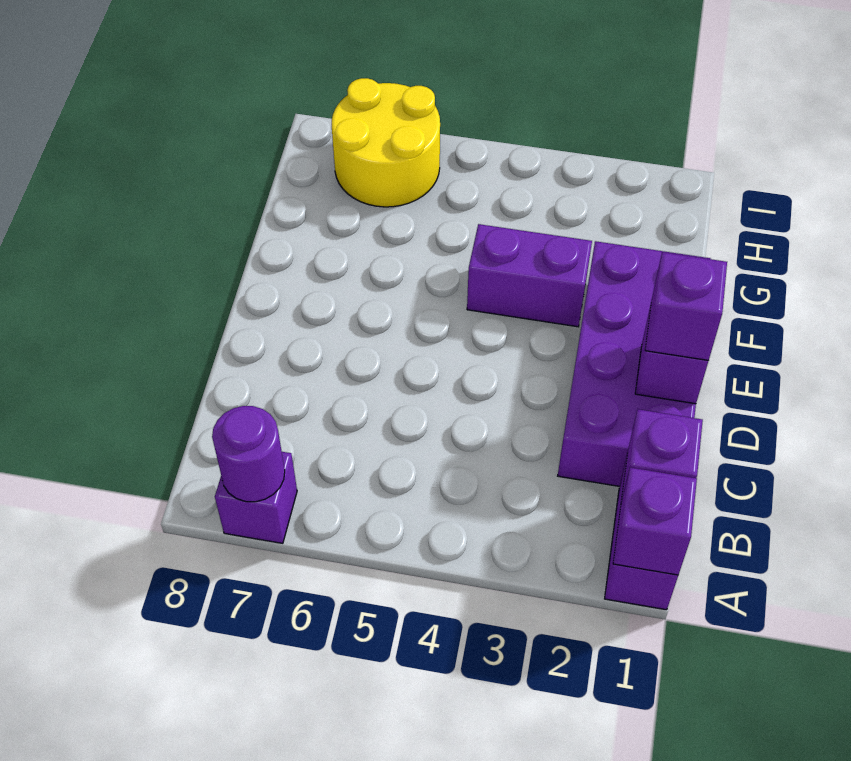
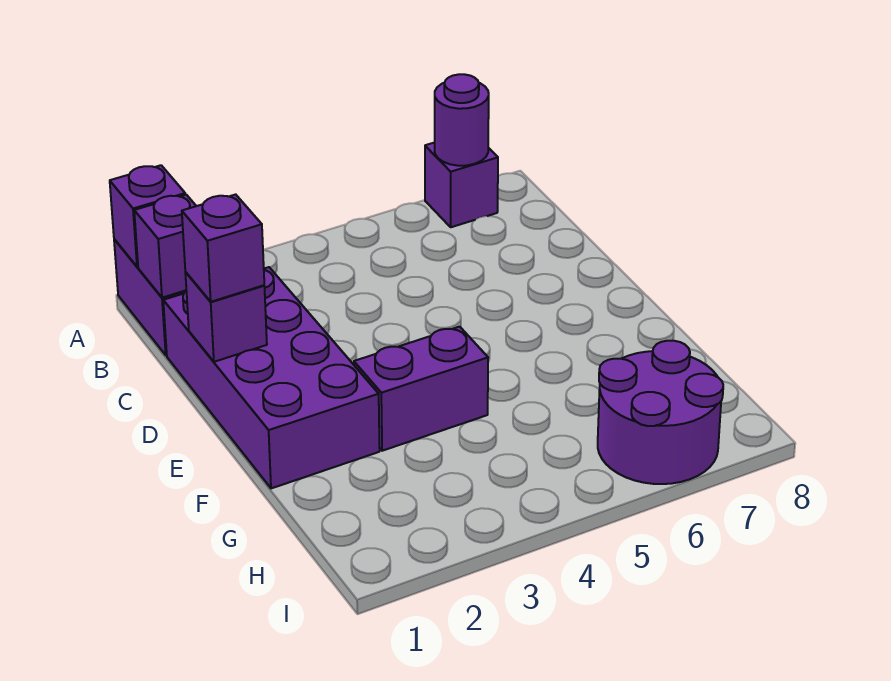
yellow 2x2 round brick [332,78,440,207] -> purple 2x2 round brick [598,341,723,484]

